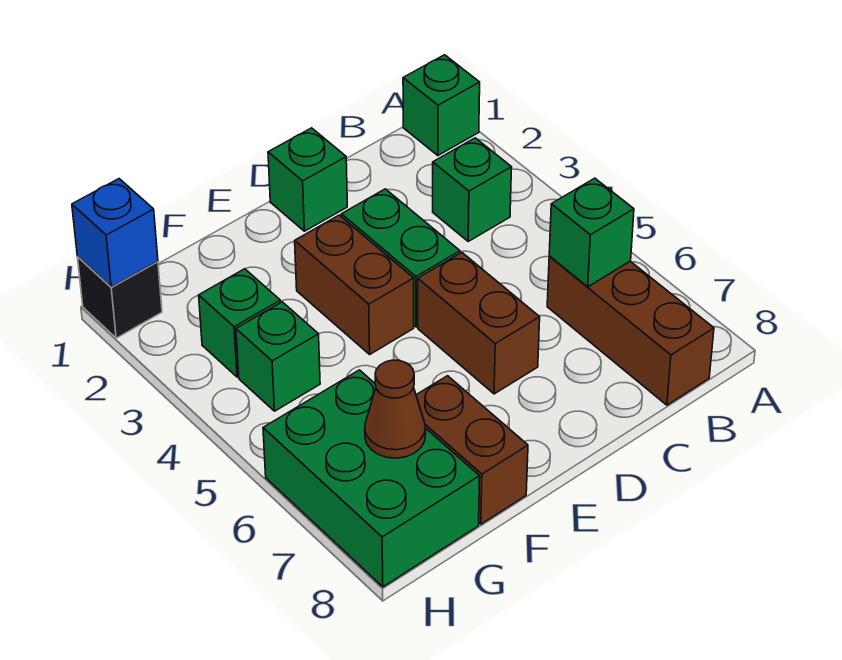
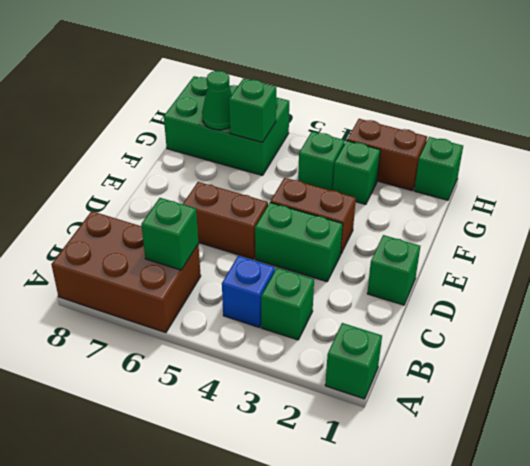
brown 1x3 brick [547,257,714,405] -> brown 2x3 brick [51,211,201,333]
brown 1x2 brick [416,376,528,524] -> brown 1x2 brick moved to [347,119,427,190]
none -> green 1x1 brick [229,79,277,143]
brown 1x1 cone [365,360,426,458] -> green 1x1 cone [202,71,232,130]
black 1x1 brick [78,257,162,338] -> green 1x1 brick [414,137,463,200]
blue 1x1 brick [72,179,158,287] -> blue 1x1 brick moved to [222,256,275,327]

